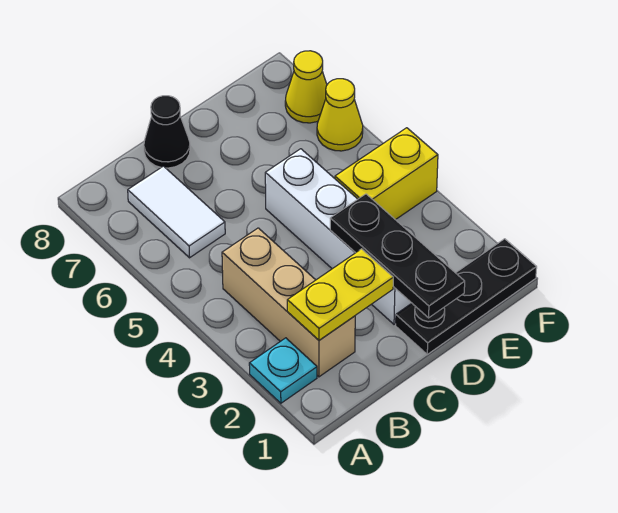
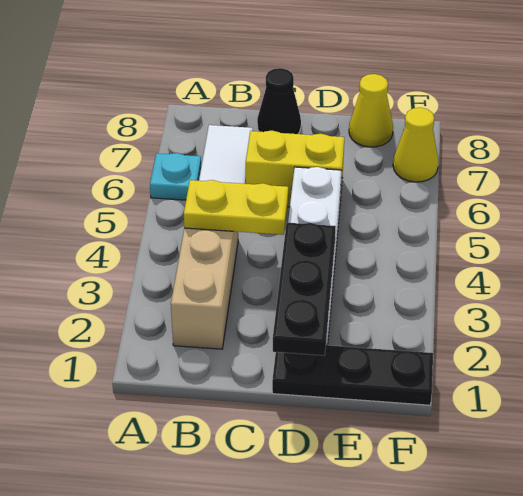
cyan 1x1 plate [249,338,317,403] -> cyan 1x1 plate moved to [150,153,201,200]
yellow 1x2 plate [287,249,393,340] -> yellow 1x2 plate moved to [184,180,288,235]
yellow 1x2 brick [335,128,438,220] -> yellow 1x2 brick moved to [246,131,344,207]
yellow 1x1 cone [317,79,363,151] -> yellow 1x1 cone moved to [349,74,393,147]

